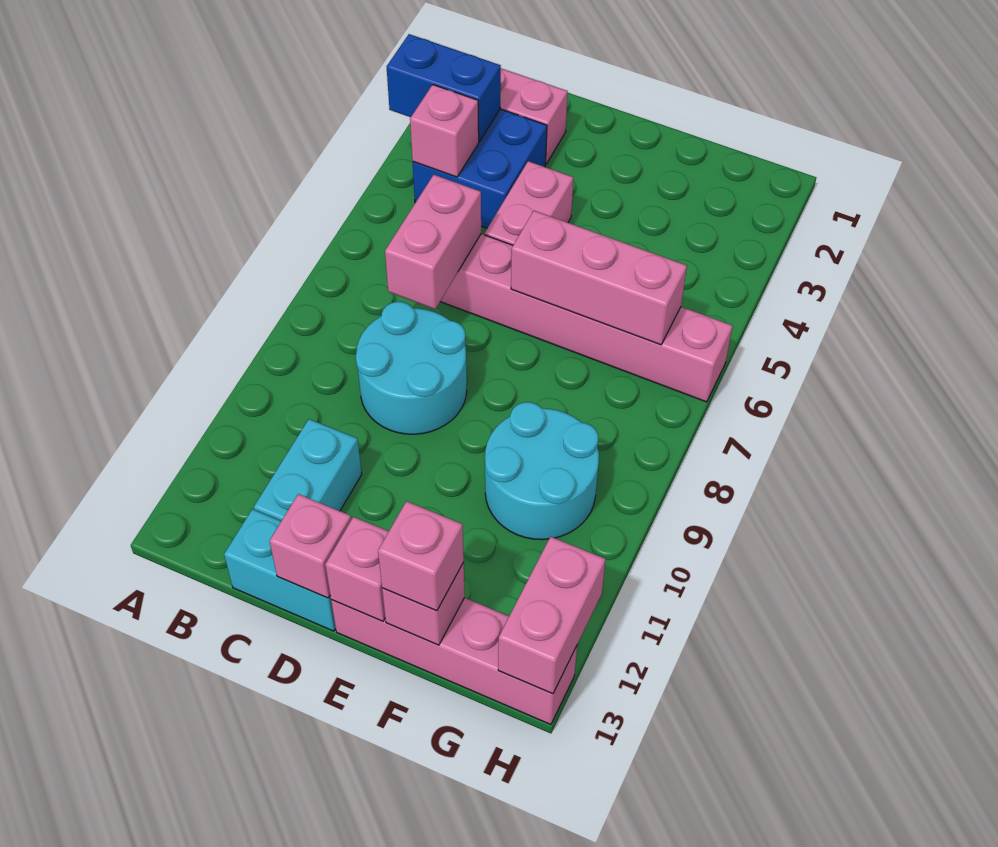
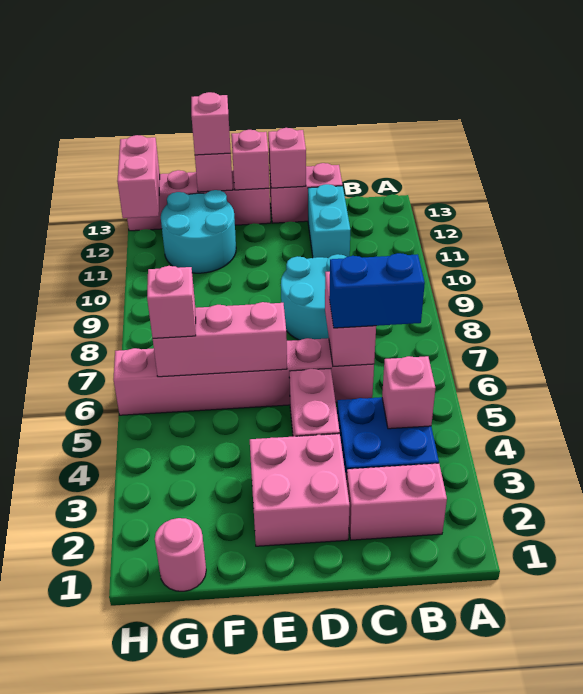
blue 1x2 brick [387,34,501,141] -> blue 1x2 brick moved to [329,253,425,328]
cyan 1x2 brick [224,509,336,631] -> pink 1x2 brick [269,163,343,223]
none -> pink 2x2 brick [250,434,350,546]
cyan 2x2 round brick [485,402,599,540] -> cyan 2x2 round brick moved to [161,190,236,273]
none -> pink 1x1 round brick [155,518,206,591]
none -> pink 1x1 brick [147,266,196,338]

